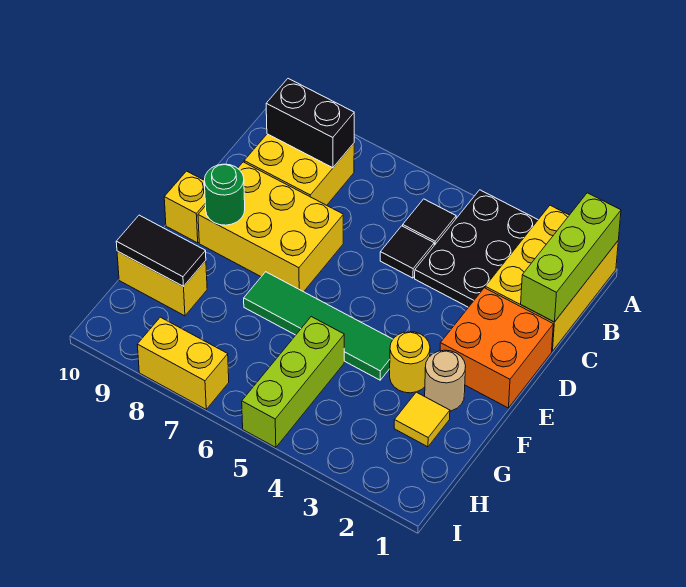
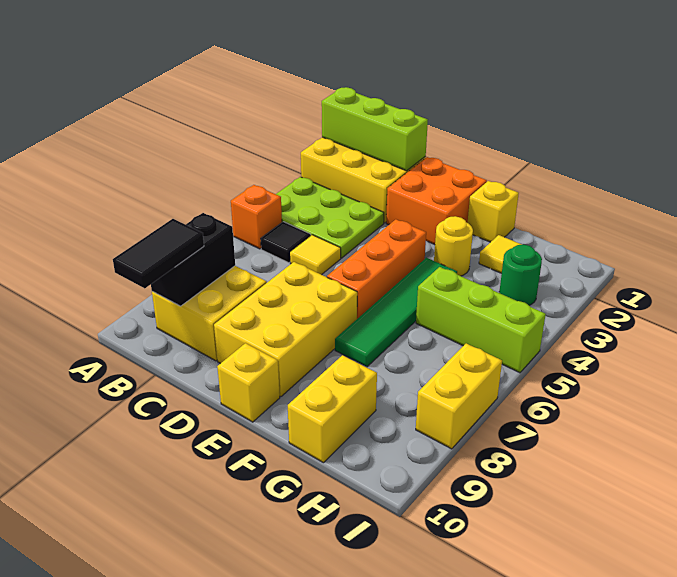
black 2x3 plate [415,190,538,307] -> lime 2x3 plate [276,177,384,258]
none -> orange 1x1 brick [231,185,282,249]
black 1x1 tile [380,226,434,278] -> yellow 1x1 tile [290,235,341,275]
none -> orange 1x3 brick [327,219,426,319]
green 1x1 round brick [204,164,245,225] -> green 1x1 round brick moved to [499,245,542,305]
none -> yellow 1x1 brick [468,181,519,242]
tan 1x1 round brick [425,350,466,411] -> none
black 1x2 tile [116,215,206,287] -> black 1x2 tile moved to [113,219,204,288]

